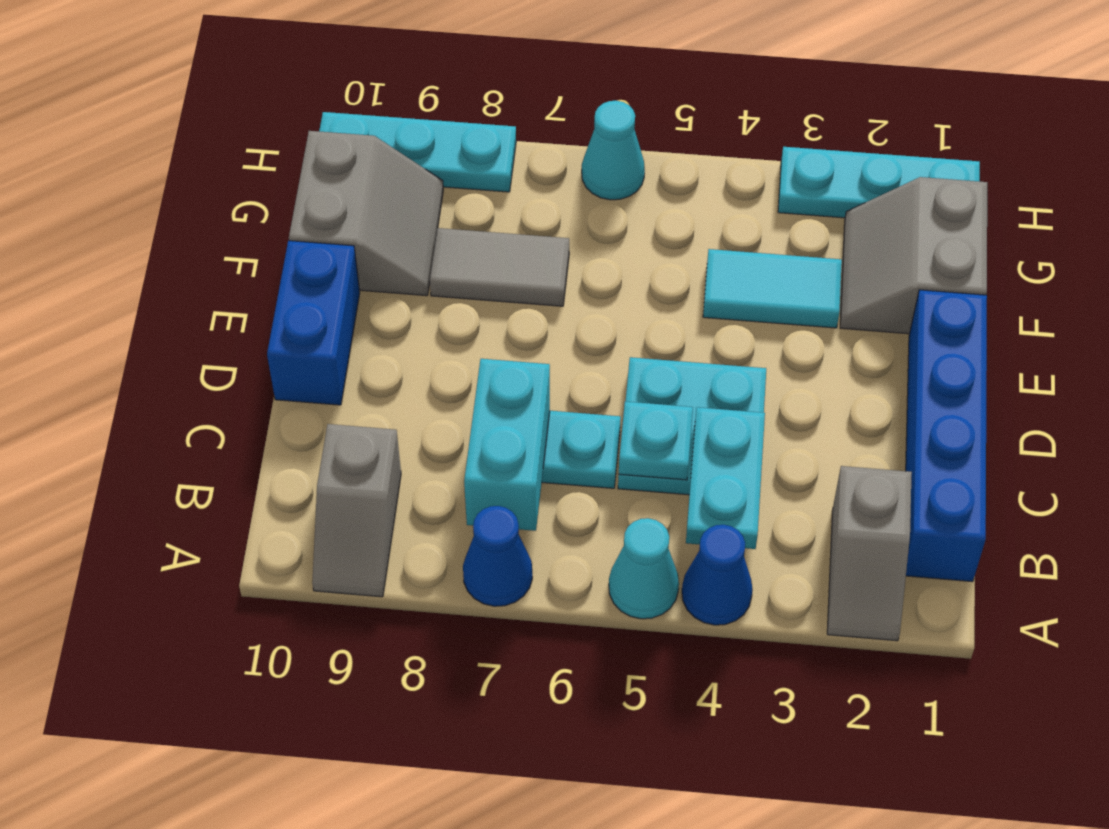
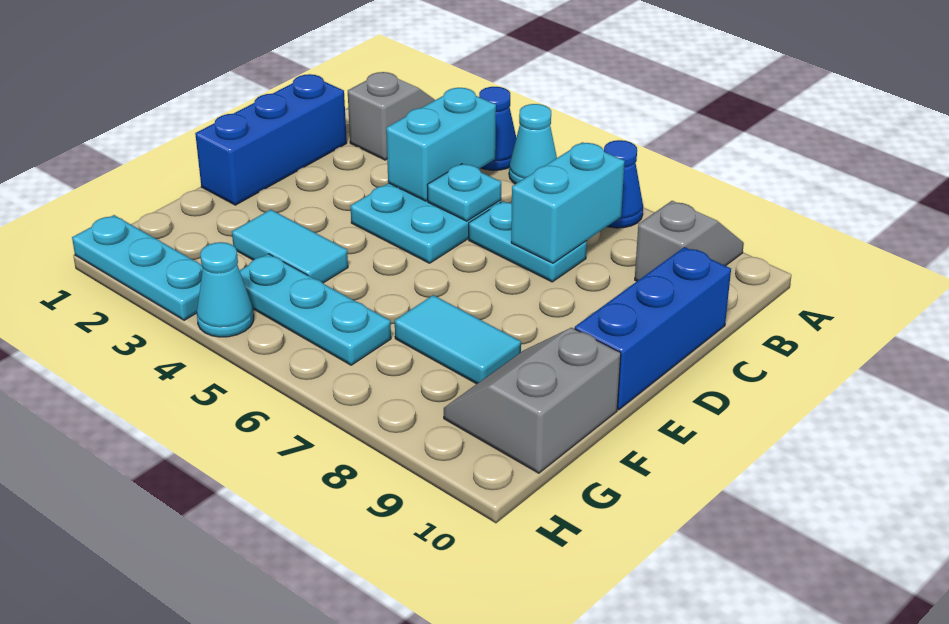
blue 1x4 brick [906,290,987,582] -> blue 1x3 brick [195,74,347,205]
cyan 1x2 plate [686,407,765,549] -> cyan 1x2 brick [386,88,496,201]
blue 1x2 brick [267,241,360,405] -> blue 1x3 brick [575,247,731,410]
grey 2x2 slope [840,177,987,334] -> none
grey 1x2 tile [430,228,569,306] -> cyan 1x2 tile [395,295,521,384]
cyan 1x1 cone [582,101,645,200] -> cyan 1x1 cone moved to [197,242,254,337]
cyan 1x3 plate [319,112,516,192] -> cyan 1x3 plate moved to [240,254,391,365]

